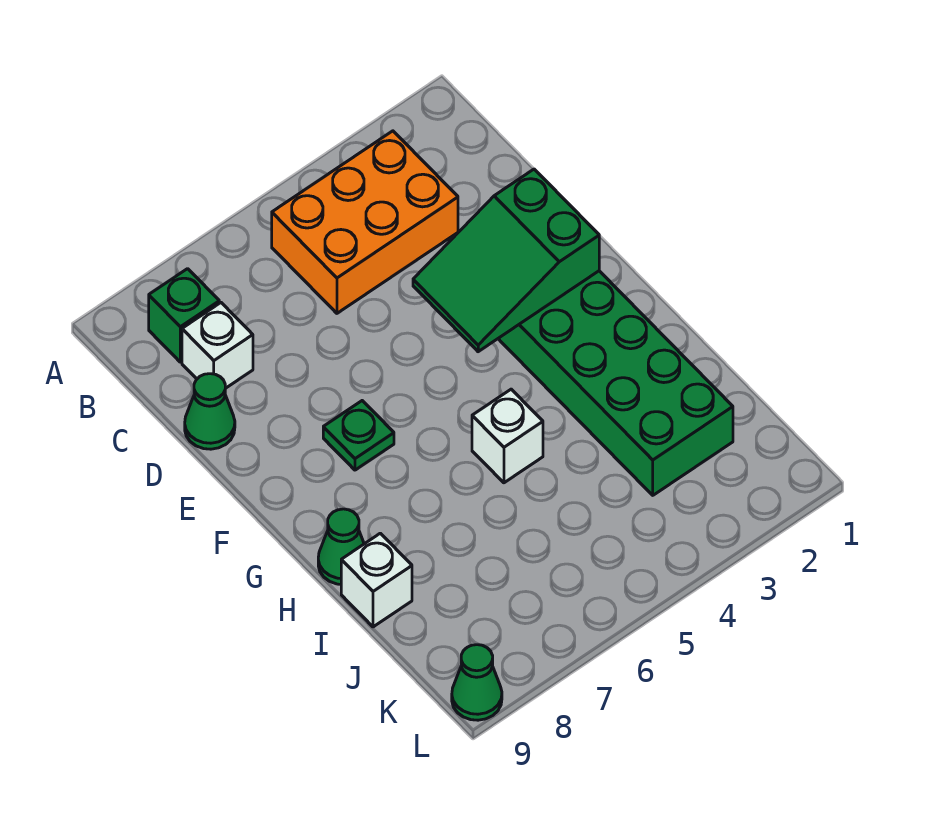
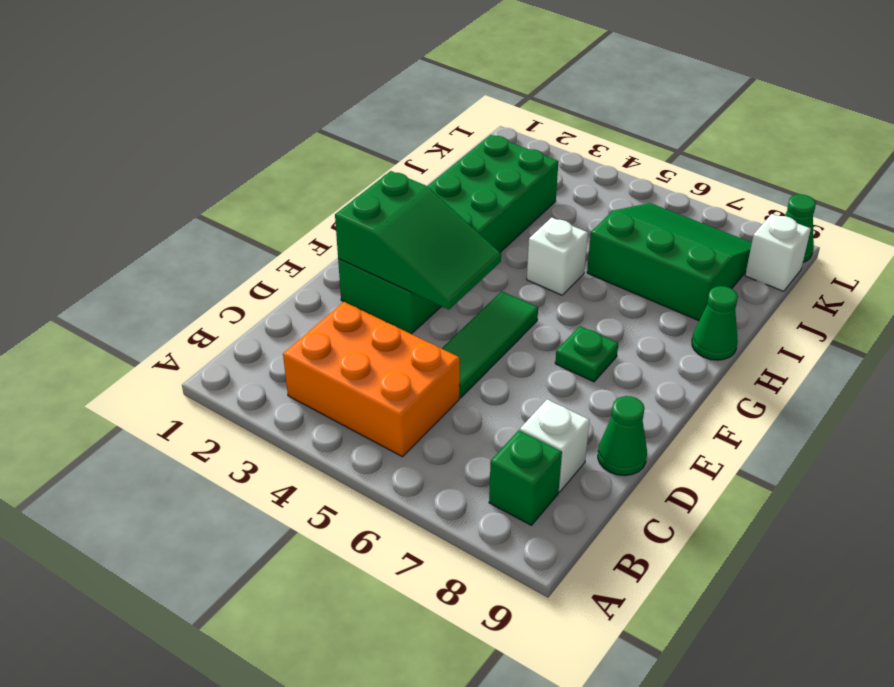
none -> green 1x3 tile [442,291,538,398]
none -> green 3x3 slope [587,203,752,321]
white 1x1 brick [341,533,412,627] -> white 1x1 brick moved to [745,214,811,291]

